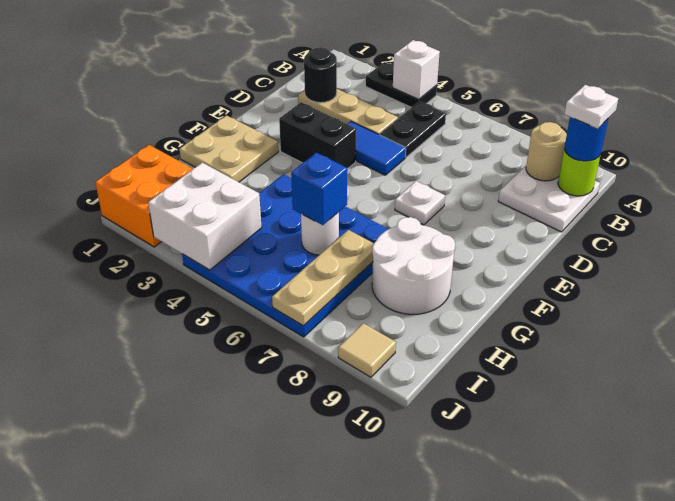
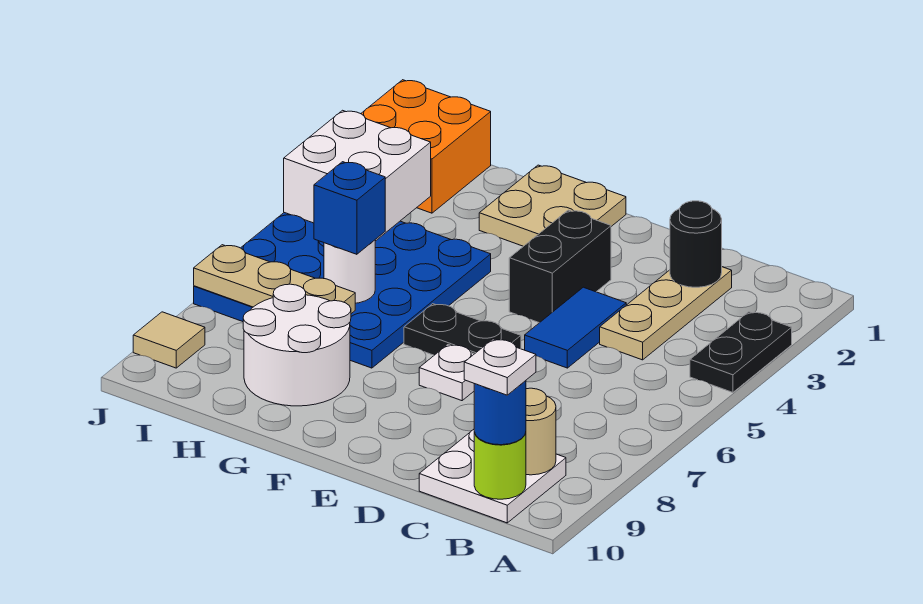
white 1x1 brick [393,40,440,99] -> none
black 1x2 plate [380,101,446,157] -> black 1x2 plate moved to [404,304,521,355]

